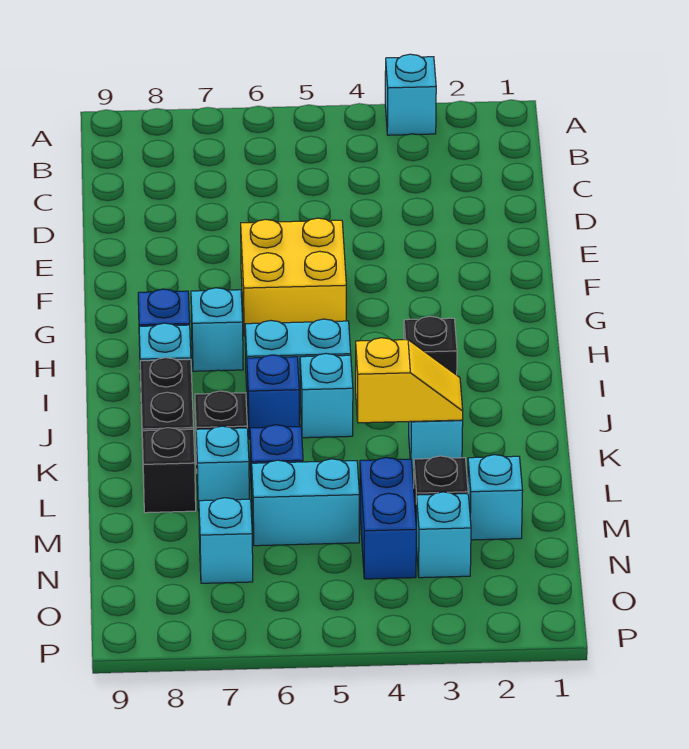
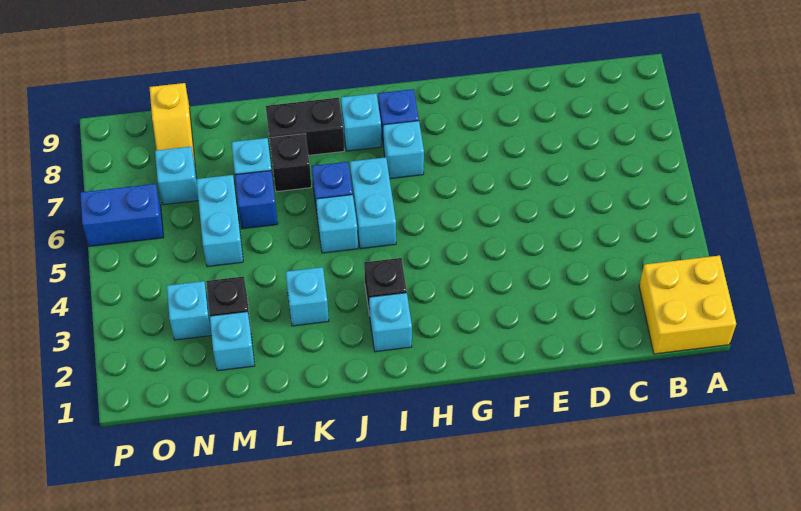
cyan 1x1 brick [385,54,436,135] -> cyan 1x1 brick moved to [369,293,412,352]
yellow 2x2 brick [241,218,346,336] -> yellow 2x2 brick moved to [639,256,736,354]
yellow 1x2 slope [356,338,463,423] -> yellow 1x2 slope moved to [149,83,195,164]
black 1x1 brick [142,428,196,513] -> none
blue 1x2 brick [360,457,416,579] -> blue 1x2 brick moved to [80,184,164,246]

